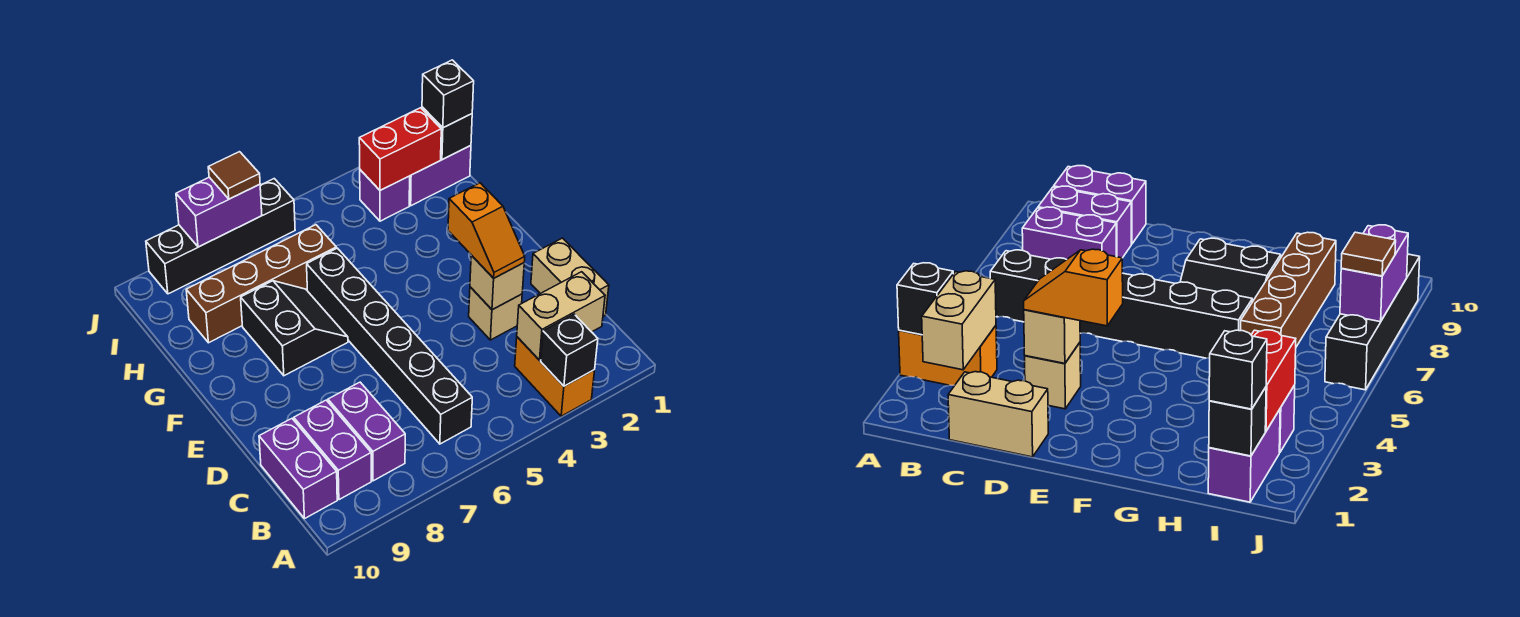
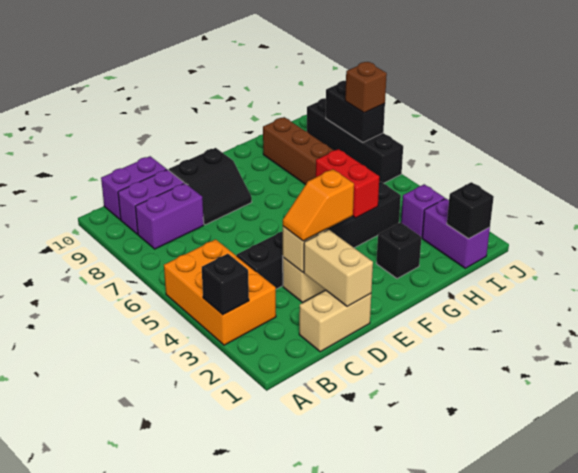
orange 1x2 brick [515,337,595,416] -> orange 2x3 brick [164,239,276,345]
tan 1x2 brick [517,272,605,360] -> tan 1x2 brick moved to [304,230,373,307]
black 1x6 brick [307,248,472,444] -> black 1x6 brick moved to [237,182,401,289]
black 2x2 slope [241,281,348,376] -> black 2x2 slope moved to [169,148,252,225]
black 1x1 brick [422,60,474,128] -> black 1x1 brick moved to [376,223,421,279]
red 1x2 brick [359,108,441,190] -> red 1x2 brick moved to [316,149,379,218]
purple 1x2 brick [176,177,262,247] -> black 1x2 brick [326,81,385,143]
brown 1x1 tile [208,152,260,199] -> brown 1x1 brick [345,62,387,113]

